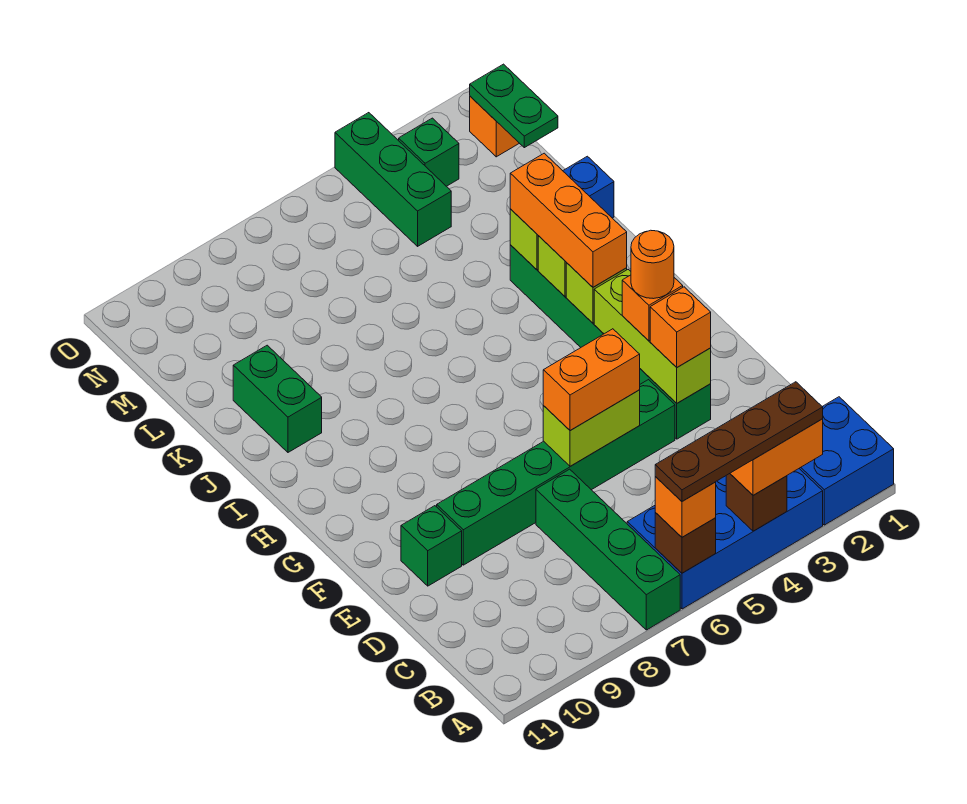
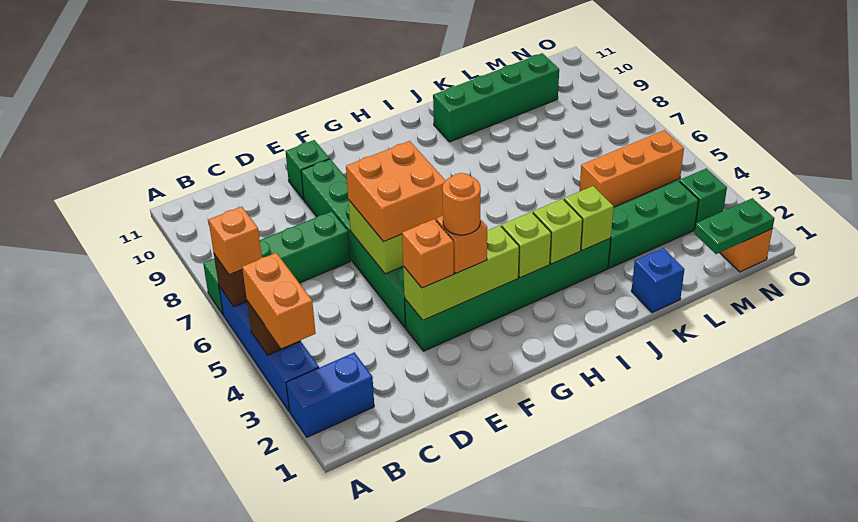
blue 2x2 brick [799,397,894,525] -> blue 1x2 brick [286,352,374,437]
blue 2x4 brick [627,469,823,609] -> blue 1x4 brick [219,286,319,411]
brown 1x4 plate [655,382,823,501] -> none
orange 1x2 brick [543,329,640,431] -> orange 2x2 brick [346,141,446,242]
orange 1x3 brick [510,153,627,287] -> orange 1x3 brick moved to [580,130,684,207]
green 1x2 brick [233,345,322,452] -> green 1x4 brick [433,53,559,142]
green 1x3 brick [335,113,451,246] -> green 1x3 brick moved to [608,181,699,268]

